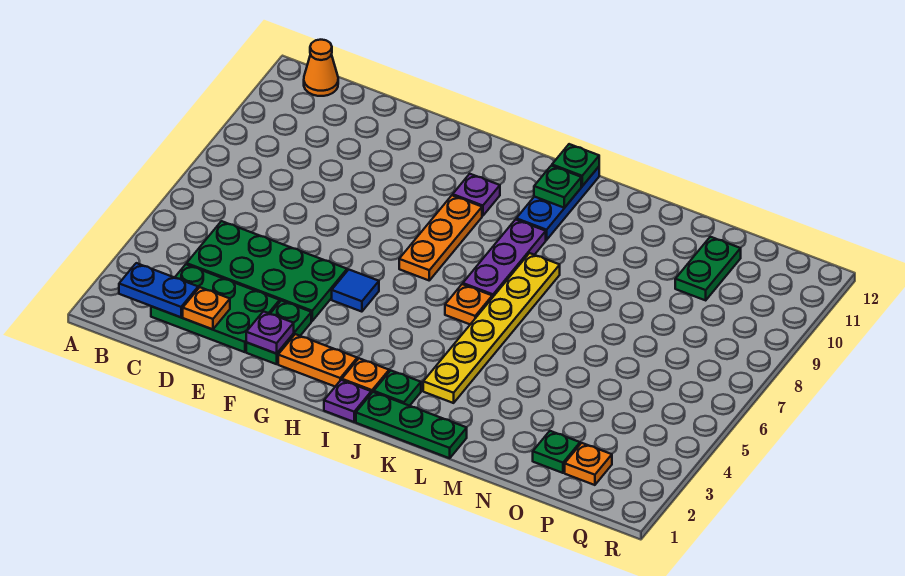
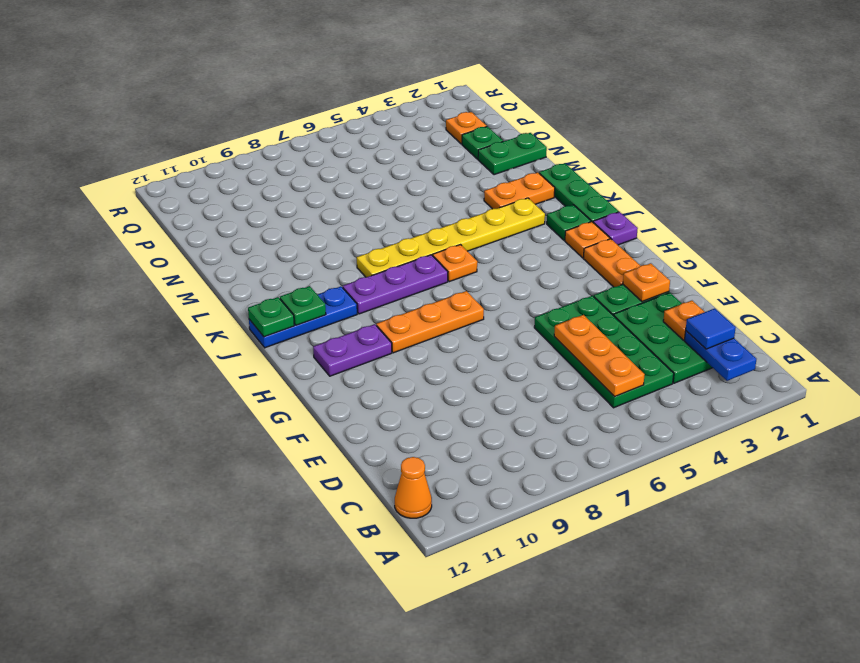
none -> orange 1x3 plate [554,315,645,397]
purple 1x1 plate [246,311,294,354] -> orange 1x1 plate [623,263,670,302]
blue 1x1 tile [332,270,379,312] -> blue 1x1 tile moved to [686,309,736,349]
purple 1x1 plate [453,174,500,216] -> purple 1x2 plate [313,324,392,376]
none -> orange 1x2 plate [484,172,555,209]
green 1x2 plate [675,237,741,300] -> green 1x2 plate moved to [478,133,547,175]

